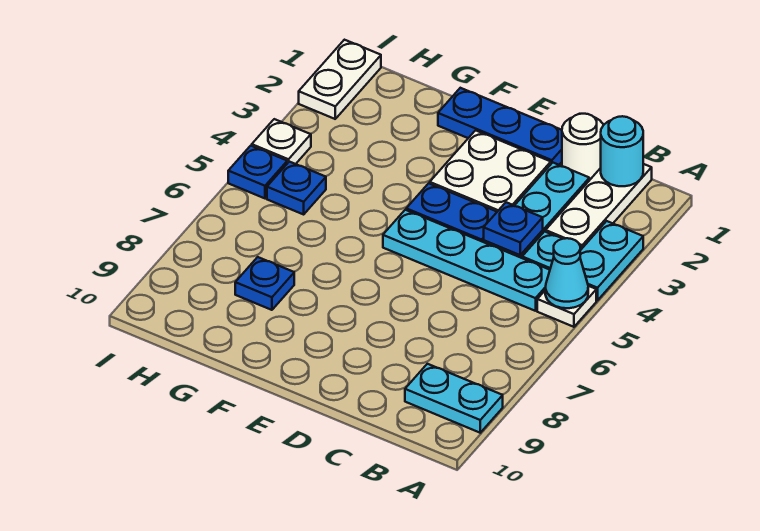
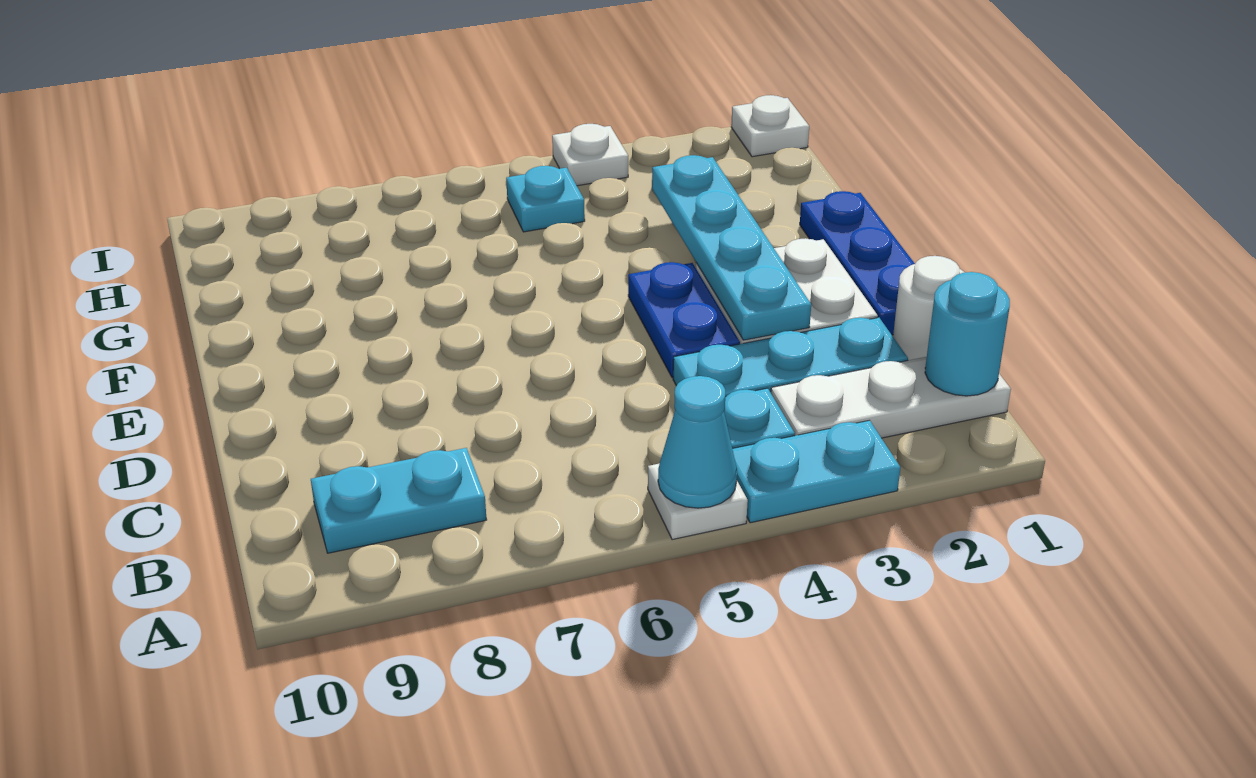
cyan 1x2 plate [405,364,503,433] -> cyan 1x2 plate turned to [311,448,487,553]
cyan 1x4 plate [383,210,550,311] -> cyan 1x4 plate moved to [652,155,811,340]
blue 1x1 plate [484,202,543,255] -> none
blue 1x1 plate [235,257,294,310] -> none
blue 1x1 plate [267,162,326,214] -> cyan 1x1 plate [506,166,585,232]
white 1x2 plate [299,40,381,119] -> white 1x1 plate [731,95,809,157]
blue 1x1 plate [228,146,287,198] -> none

